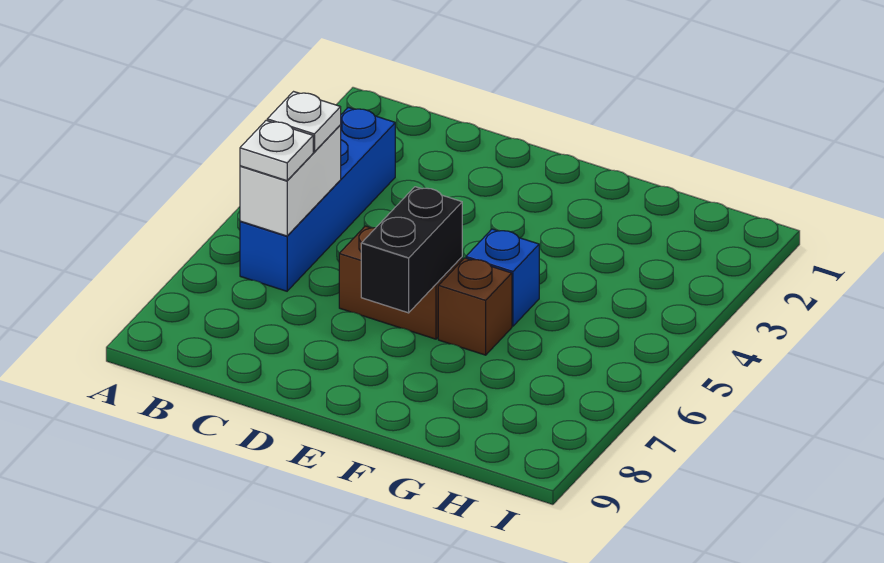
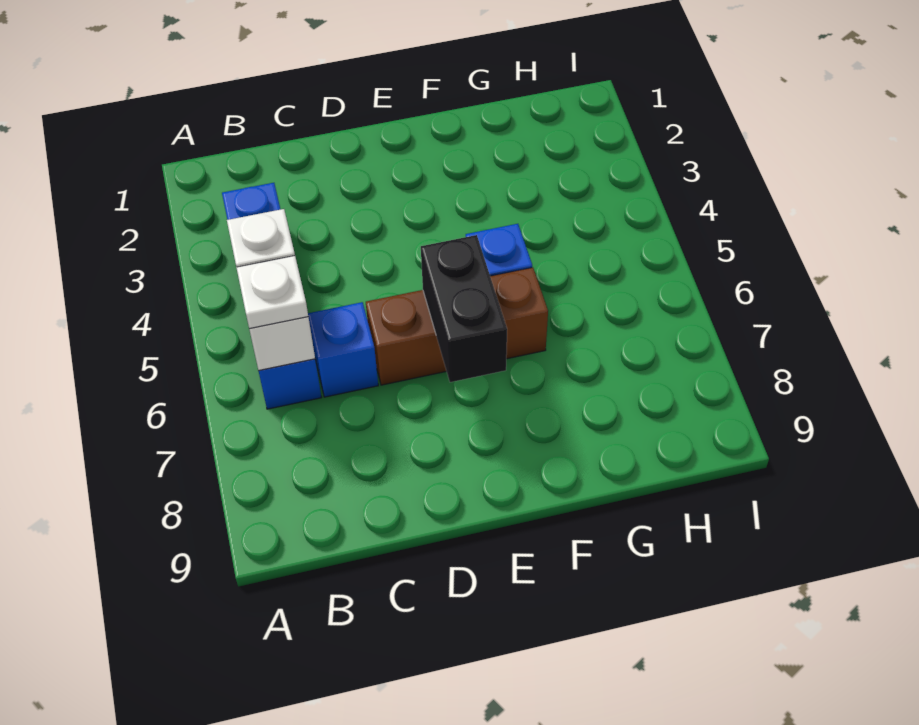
none -> blue 1x1 brick [308,302,378,397]

